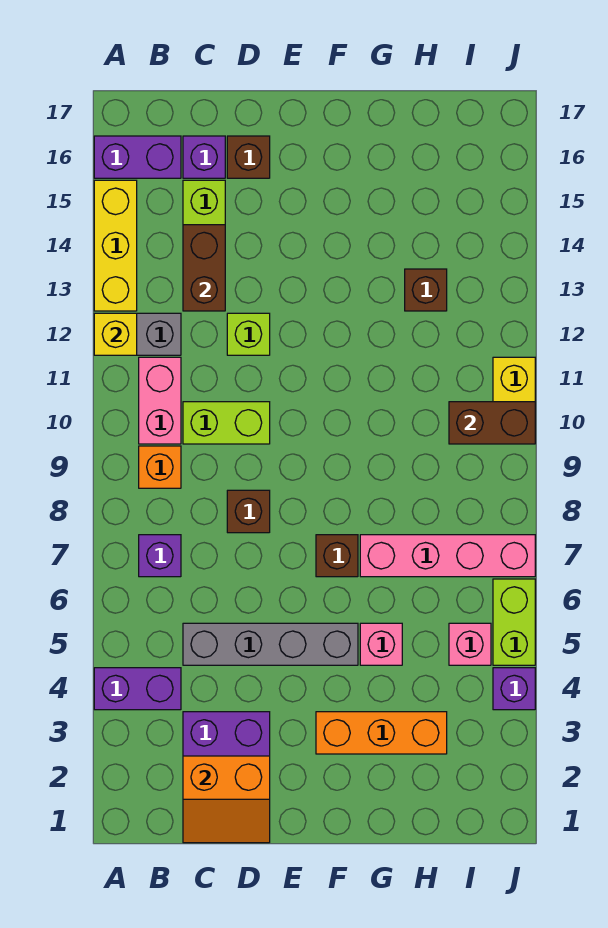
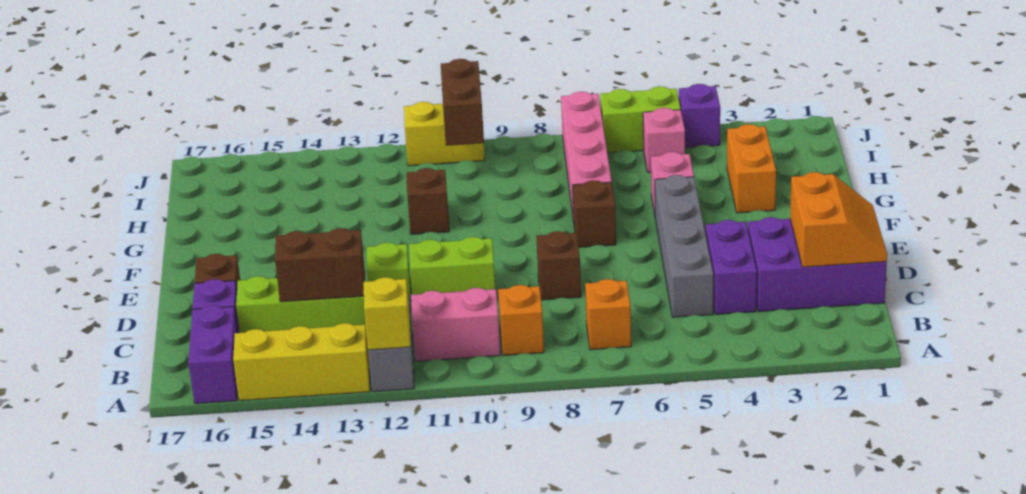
purple 1x2 brick [94,668,181,710] -> purple 1x2 brick moved to [706,220,757,314]
purple 1x1 brick [139,535,181,577] -> orange 1x1 brick [585,279,631,350]
lime 1x2 brick [183,402,270,444] -> lime 1x2 brick turned to [409,237,495,295]
orange 1x3 brick [316,712,447,754] -> orange 1x2 brick [727,124,776,213]
brown 1x1 brick [405,269,447,311] -> brown 1x1 brick moved to [406,168,449,234]

